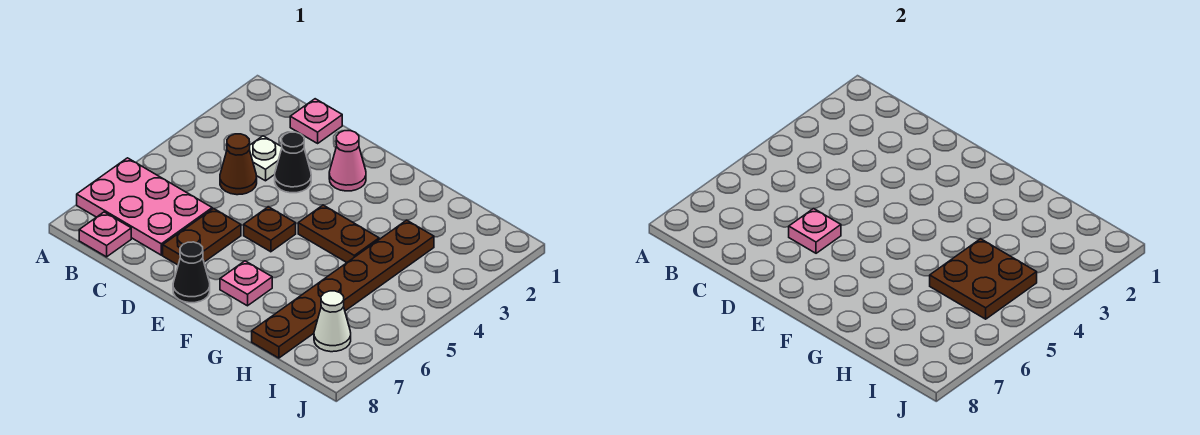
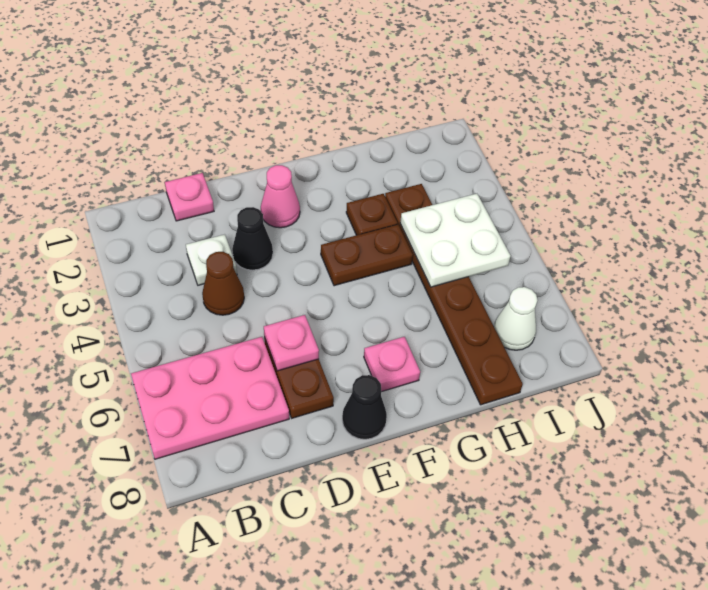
pink 1x1 plate [79,212,131,257] -> none
brown 1x1 plate [244,207,296,252] -> brown 1x1 plate moved to [346,194,398,235]
brown 2x2 plate [930,239,1037,319] -> white 2x2 plate [400,194,511,287]

